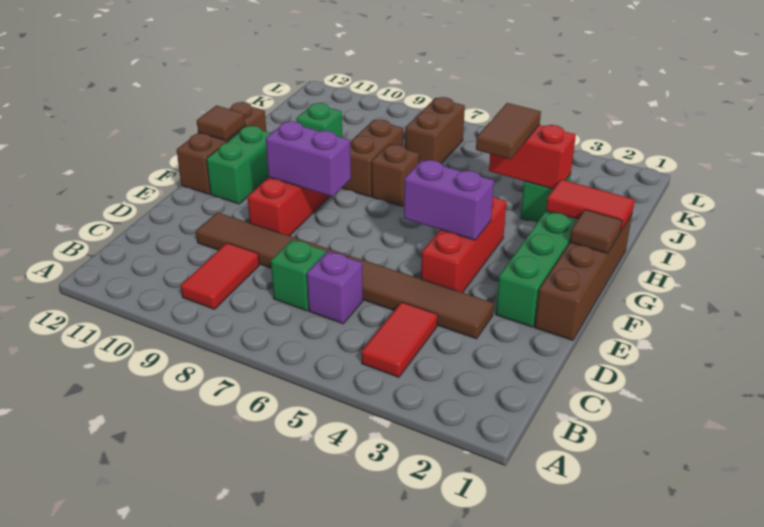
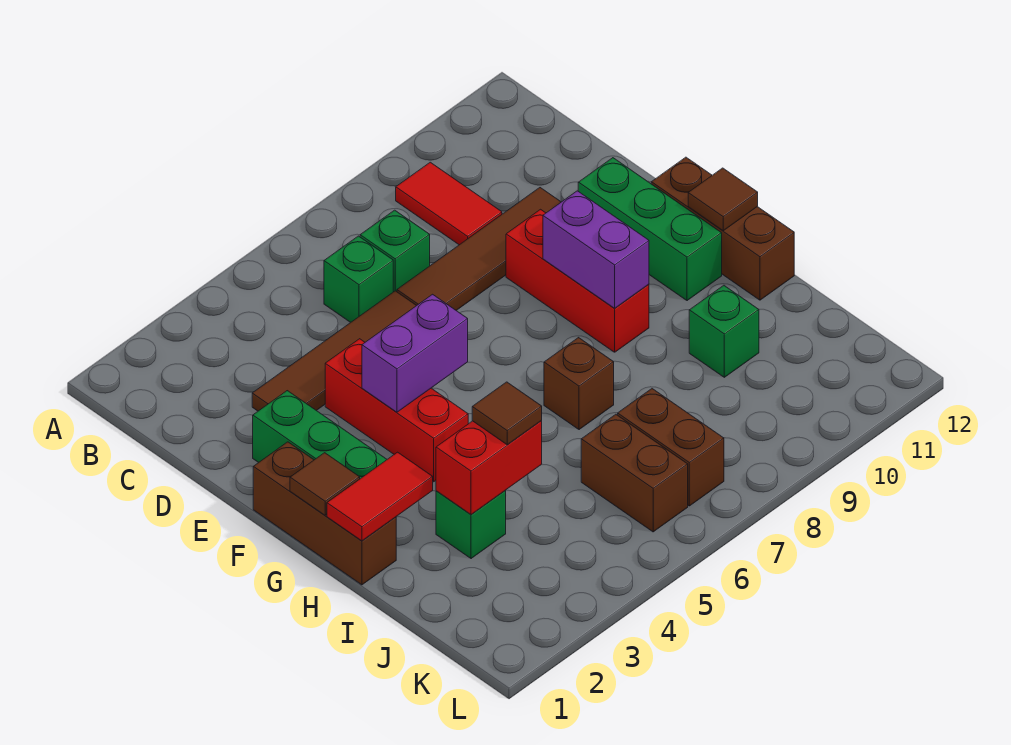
red 1x2 tile [361,302,438,377] -> none
purple 1x1 brick [307,251,363,324] -> green 1x1 brick [324,236,393,322]
brown 1x4 brick [535,214,632,340] -> brown 1x3 brick [253,442,396,585]
purple 1x2 brick [266,121,351,197] -> purple 1x2 brick turned to [543,191,649,308]
green 1x2 brick [207,126,271,204] -> green 1x3 brick [578,158,722,301]
brown 1x2 tile [476,103,541,159] -> brown 1x1 tile [472,382,542,445]
brown 1x2 brick [342,120,403,197] -> brown 1x2 brick moved to [581,414,688,532]

